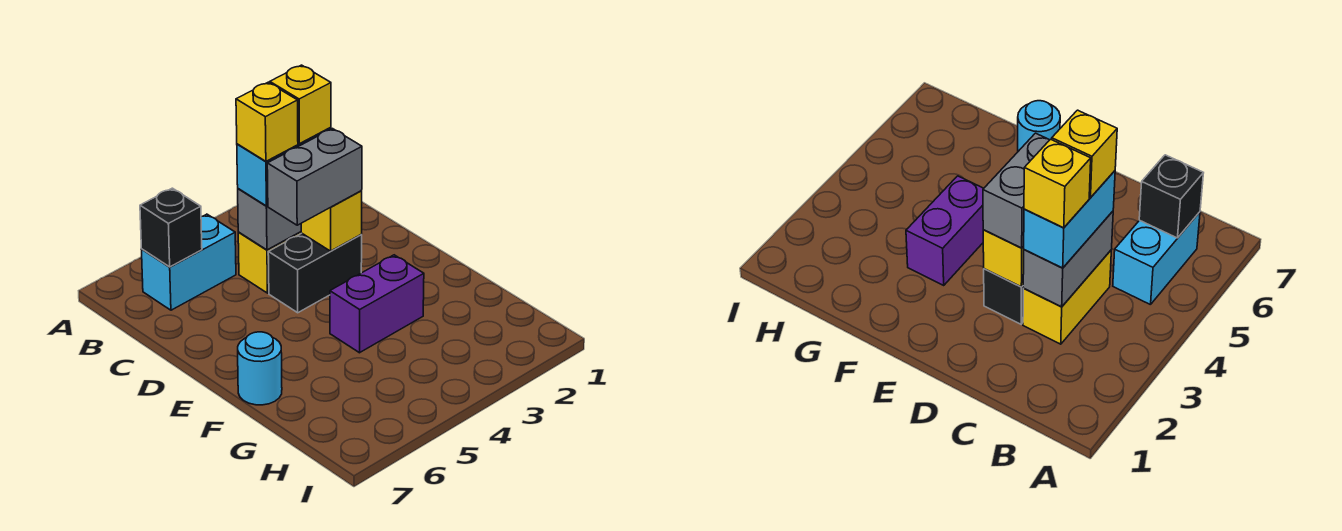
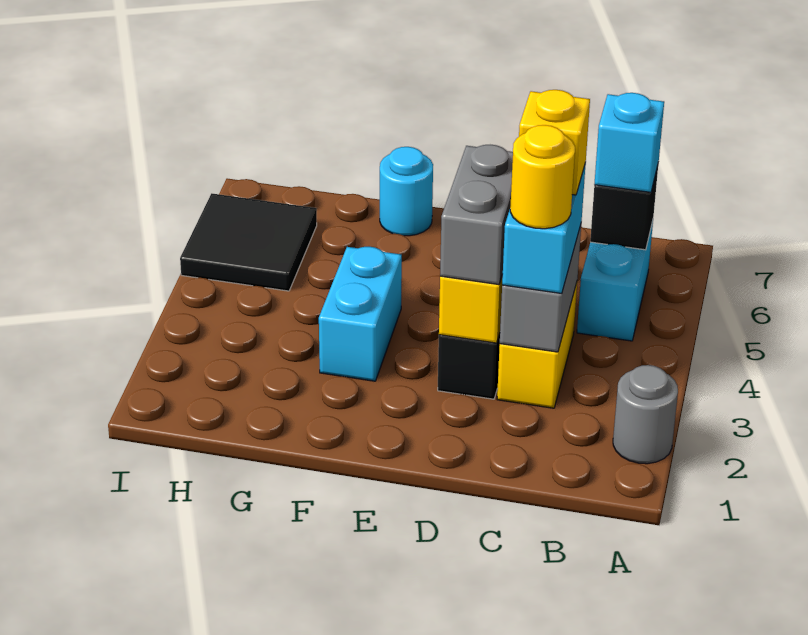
none -> grey 1x1 round brick [613,365,678,464]
none -> cyan 1x1 brick [594,93,664,192]
yellow 1x1 brick [270,65,331,144] -> yellow 1x1 round brick [510,125,575,229]
purple 1x2 brick [330,255,424,353] -> cyan 1x2 brick [319,247,402,381]
none -> black 2x2 tile [180,193,317,291]

